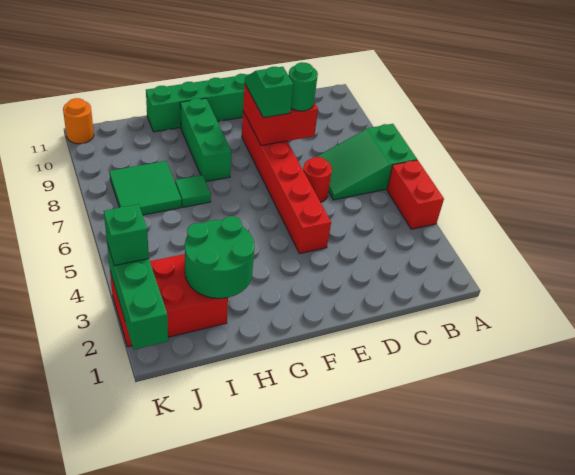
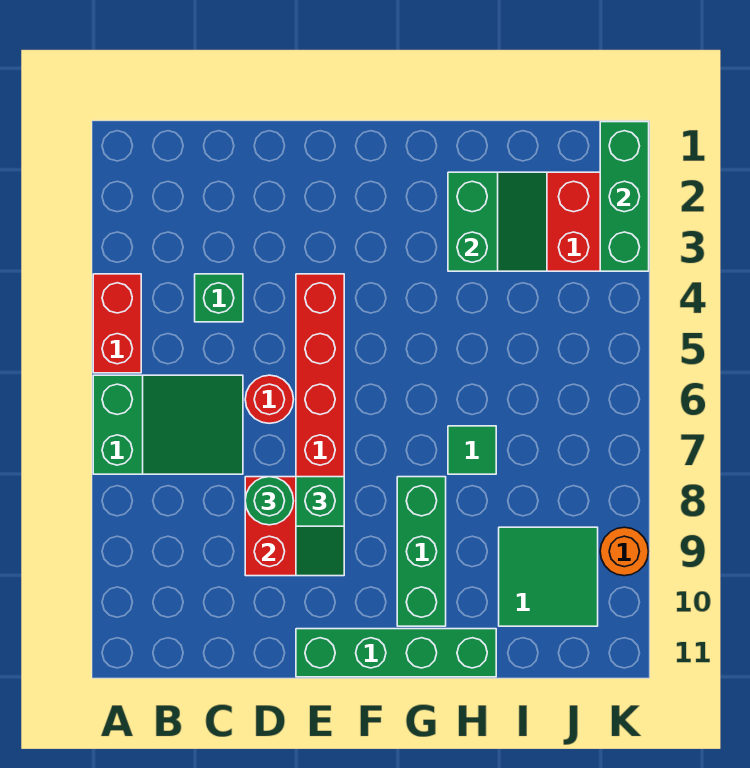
green 2x2 round brick [185,216,254,298] -> green 2x2 slope [448,172,547,271]
green 2x2 tile [109,161,182,215] -> green 2x2 tile moved to [499,527,598,626]
green 1x1 brick [104,204,149,266] -> green 1x1 brick moved to [195,274,243,322]
orange 1x1 round brick [63,98,94,144] -> orange 1x1 round brick moved to [600,527,648,576]

